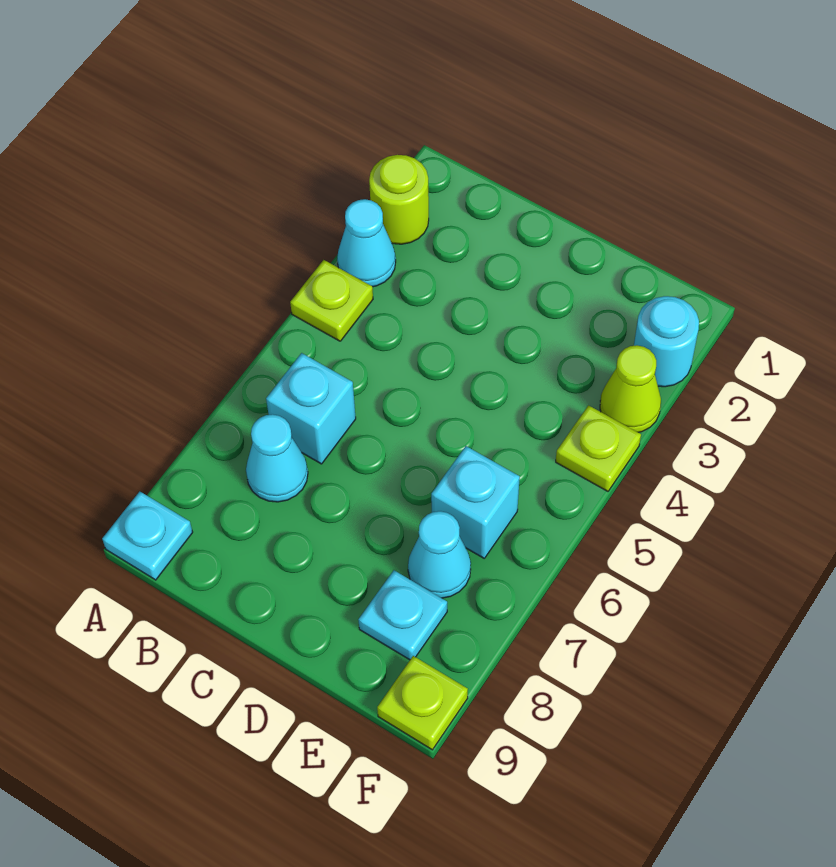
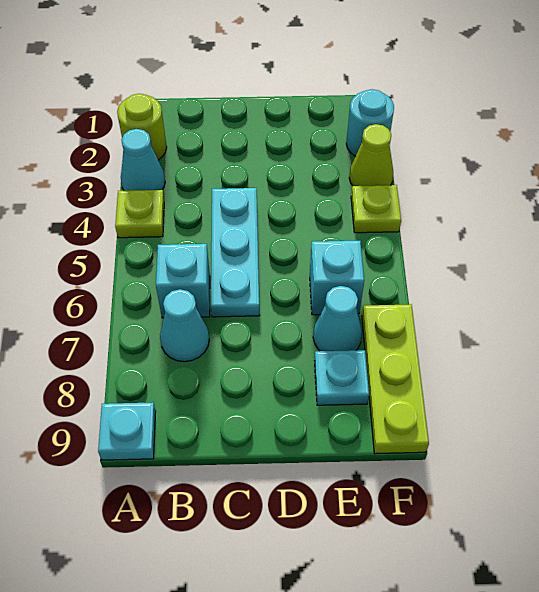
none -> cyan 1x3 plate [211,188,260,317]
lime 1x1 plate [377,656,468,750] -> lime 1x3 plate [362,304,429,454]

